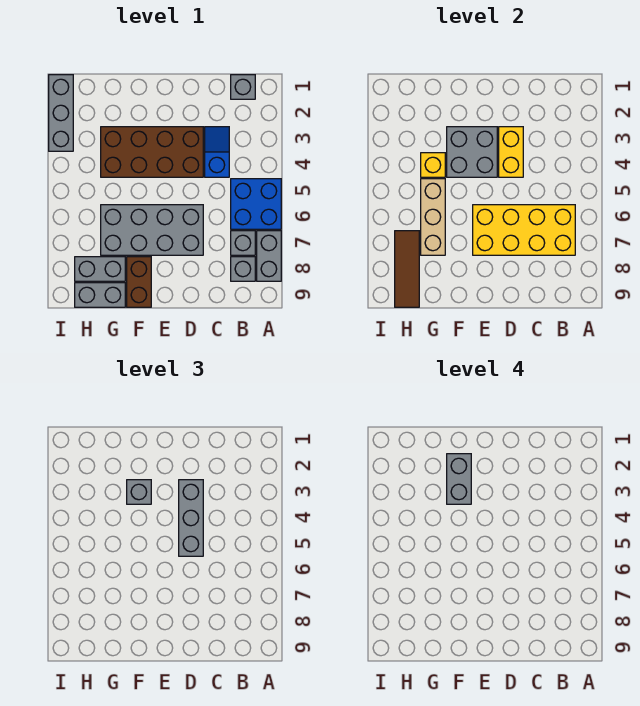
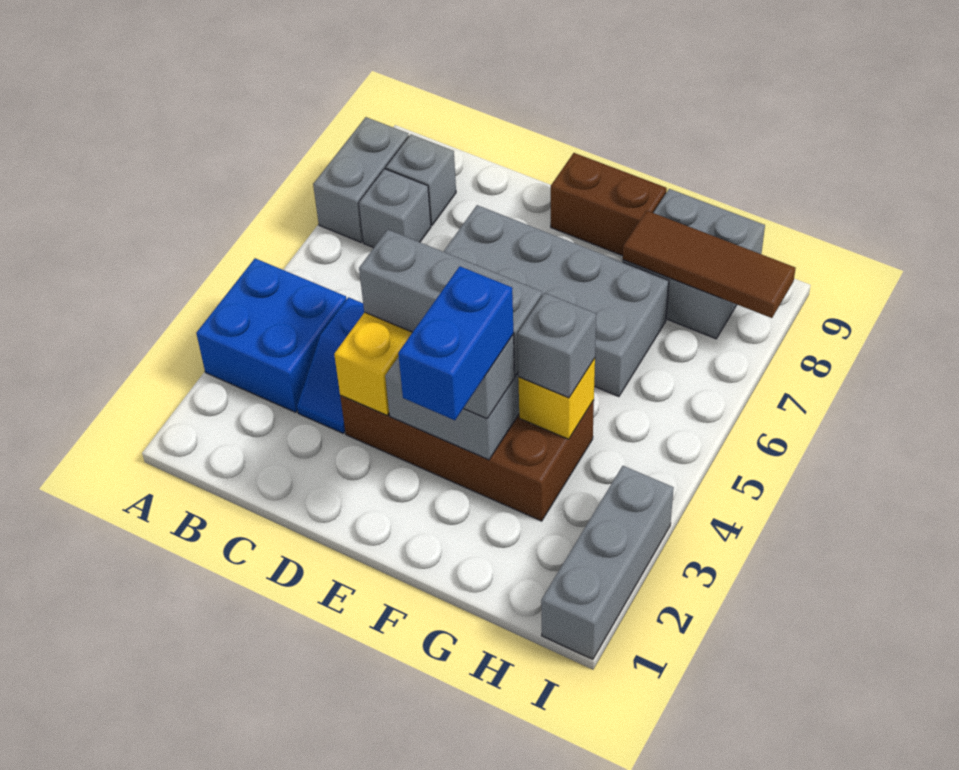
blue 2x2 brick [231,179,281,229] -> blue 2x2 brick moved to [196,258,347,412]
grey 1x1 brick [231,75,255,99] -> grey 1x1 brick moved to [517,293,596,398]
yellow 2x4 brick [473,205,575,255] -> none
grey 1x3 brick [179,480,203,556] -> grey 1x3 brick turned to [359,230,542,376]
grey 1x2 brick [447,454,471,504] -> blue 1x2 brick [398,266,513,420]
brown 1x2 brick [127,257,151,307] -> brown 1x2 brick turned to [551,153,667,256]
tan 1x3 brick [421,179,445,255] -> none
brown 1x3 tile [395,231,419,307] -> brown 1x3 tile turned to [623,211,796,318]

